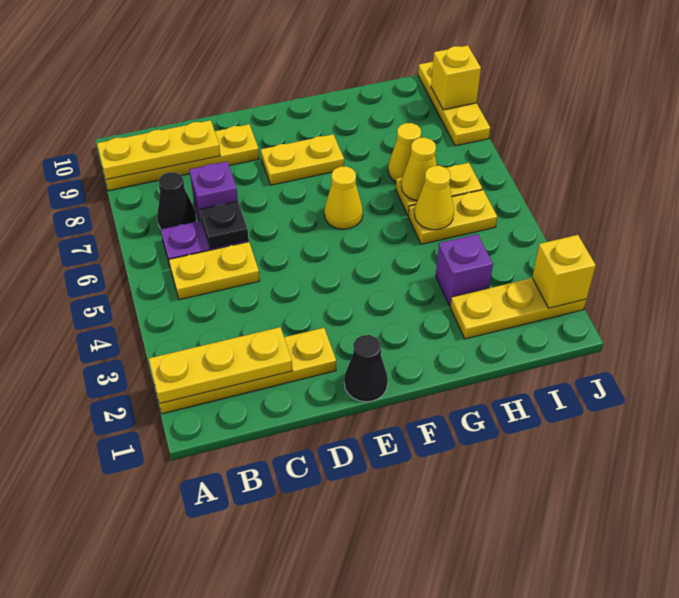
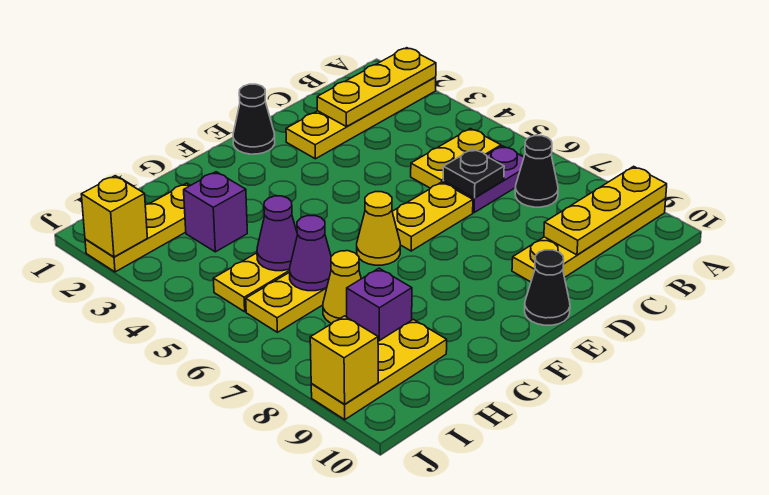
purple 1x1 brick [189,161,238,221] -> purple 1x1 brick moved to [347,268,412,341]
yellow 1x2 plate [261,134,344,185] -> yellow 1x2 plate moved to [392,182,473,251]
none -> black 1x1 cone [525,250,570,325]
yellow 1x1 cone [414,166,454,230] -> purple 1x1 cone [257,196,297,271]
yellow 1x1 cone [401,138,437,200] -> purple 1x1 cone [290,216,331,291]
yellow 1x3 plate [418,62,490,146] -> yellow 1x3 plate turned to [311,319,447,420]

